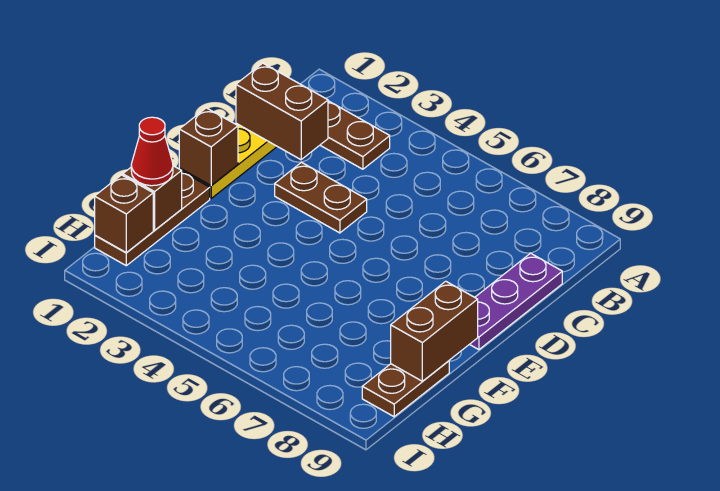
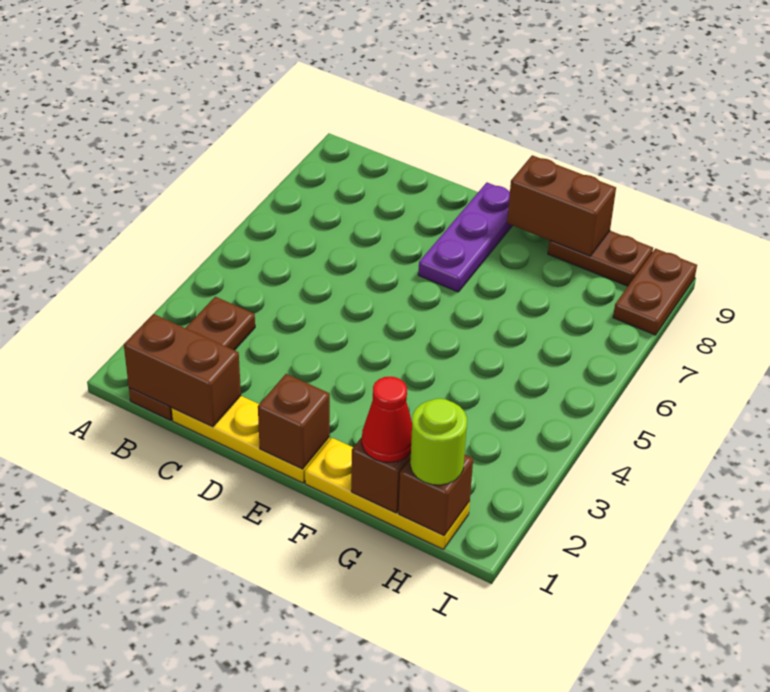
brown 1x2 brick [236,63,328,160] -> brown 1x2 brick turned to [124,314,241,427]
purple 1x3 plate [470,253,562,350] -> purple 1x3 plate turned to [418,183,512,292]
brown 1x2 plate [275,163,367,233] -> brown 1x2 plate moved to [613,249,697,335]
brown 1x3 plate [95,172,210,266] -> yellow 1x3 plate [305,438,470,549]
none -> lime 1x1 round brick [410,399,467,485]

